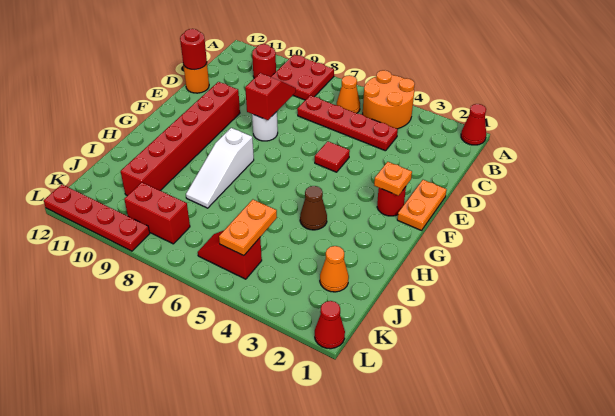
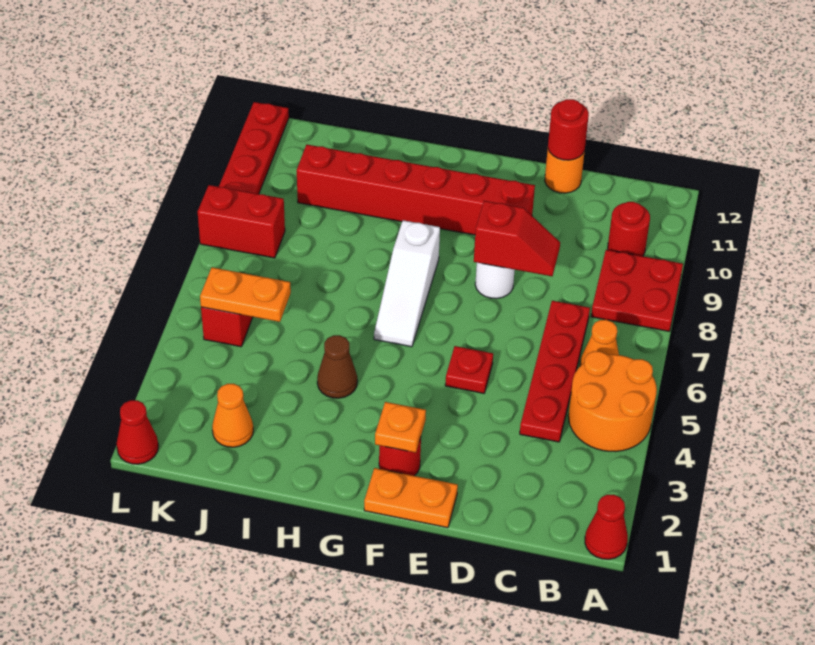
red 1x1 tile [315,141,350,172] -> red 1x1 plate [445,346,493,393]
white 1x3 slope [186,128,254,208] -> white 1x3 slope turned to [374,220,440,347]
red 1x2 brick [124,182,190,244] -> red 1x2 brick turned to [198,185,285,258]

